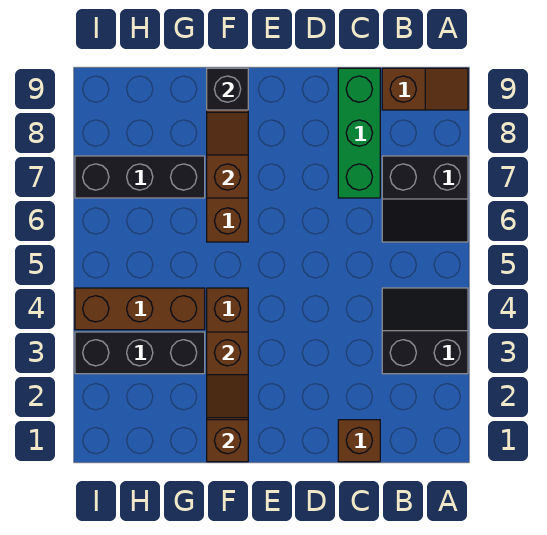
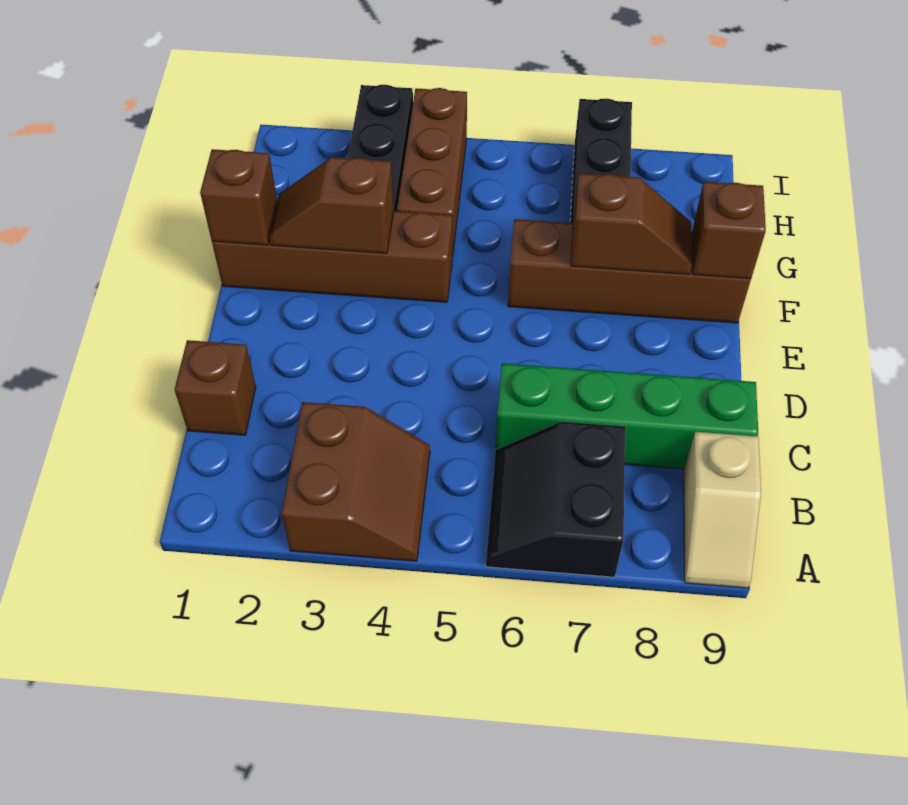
black 2x2 slope [382,288,468,374] -> brown 2x2 slope [281,402,430,561]
brown 1x2 slope [382,68,468,110] -> tan 1x2 slope [683,432,761,588]
green 1x3 brick [338,68,380,198] -> green 1x4 brick [496,363,758,469]
black 1x1 brick [207,68,248,110] -> brown 1x1 brick [692,182,766,279]

